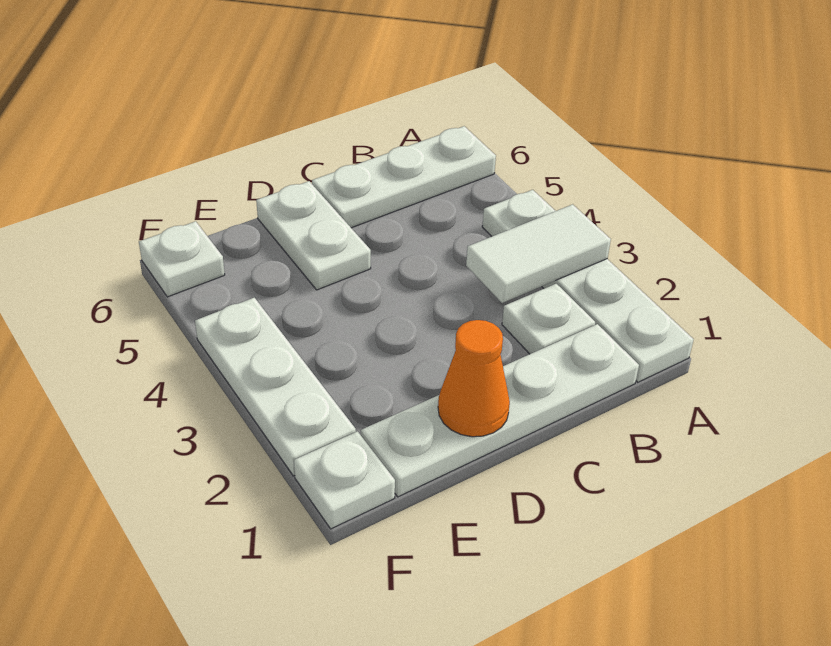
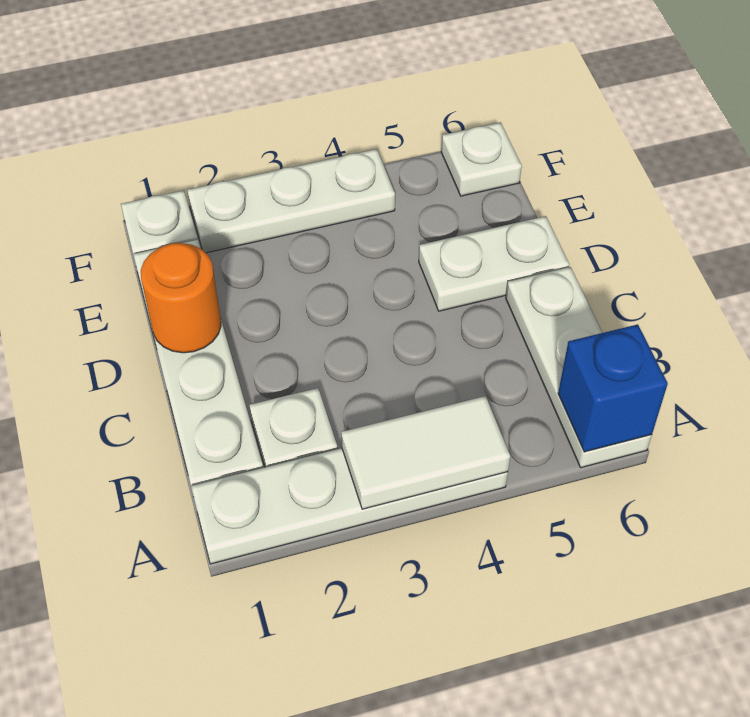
white 1x2 tile [466,204,611,303] -> white 1x2 tile turned to [341,396,510,509]
none -> blue 1x1 brick [558,324,668,452]
orange 1x1 cone [438,320,510,437] -> orange 1x1 round brick [141,243,221,353]

